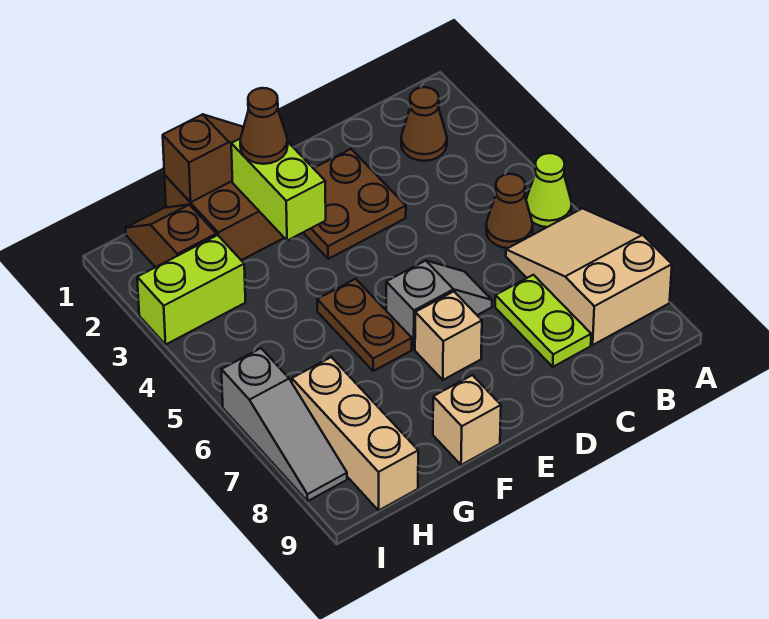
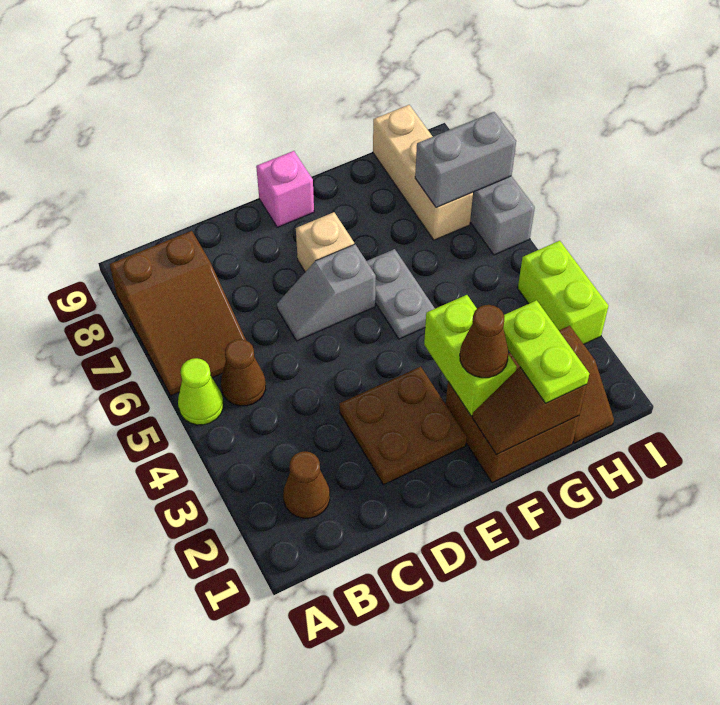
tan 2x3 slope [506,209,672,345] -> brown 2x3 slope [110,231,246,396]
lime 1x2 plate [495,275,591,367] -> lime 1x2 plate moved to [503,300,589,403]
none -> pink 1x1 brick [256,151,314,227]
brown 1x2 plate [317,279,412,371] -> grey 1x2 plate [367,249,435,339]
tan 1x1 brick [433,375,501,465] -> none
lime 1x2 brick [137,235,245,344] -> lime 1x2 brick turned to [518,241,608,344]
none -> grey 1x2 brick [415,112,516,208]

